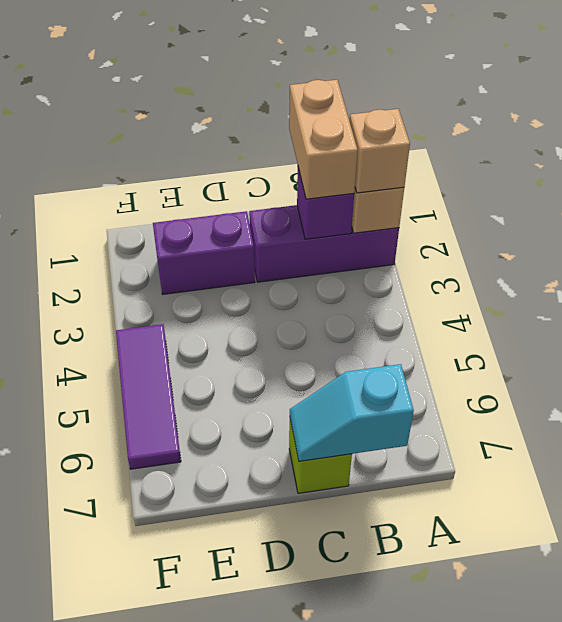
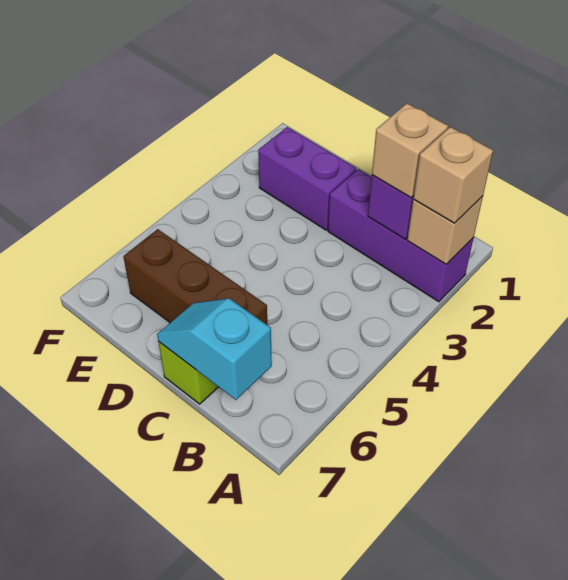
tan 1x2 brick [289,80,358,199] -> tan 1x1 brick [372,103,448,198]
none -> brown 1x3 brick [123,229,267,325]
purple 1x3 tile [116,324,181,469] -> none

